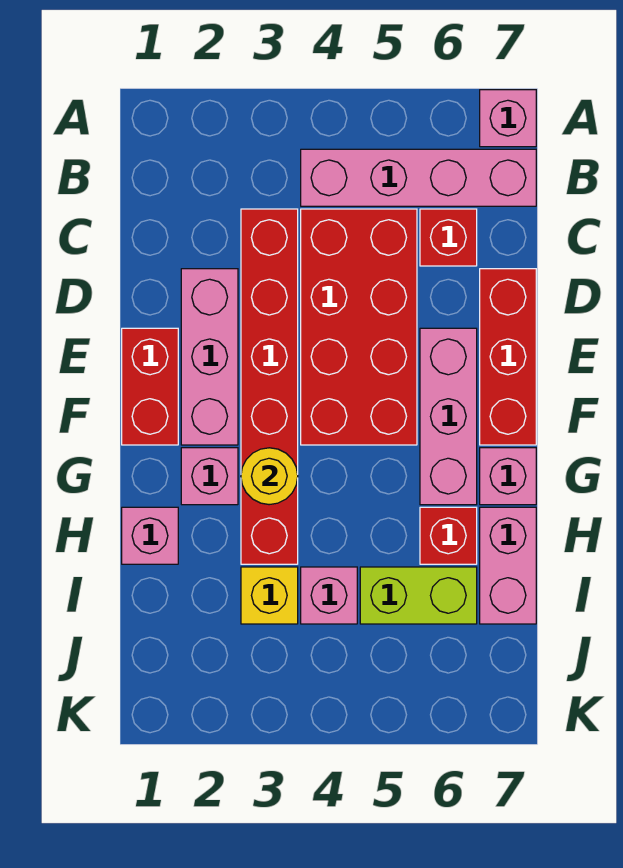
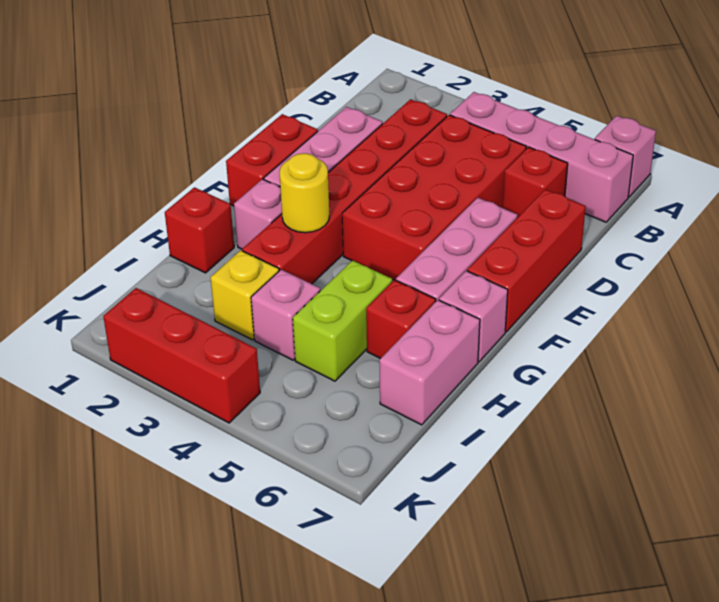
pink 1x1 brick [122,507,178,564] -> red 1x1 brick [165,187,234,273]
lime 1x2 brick [360,567,477,624] -> lime 1x2 brick turned to [293,261,392,381]
none -> red 1x3 brick [103,288,260,423]

